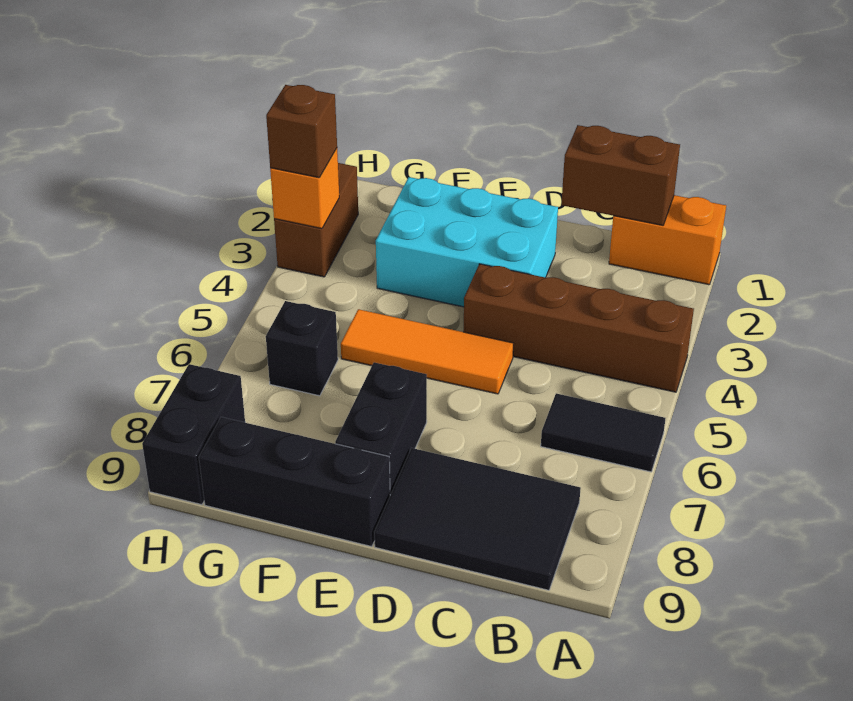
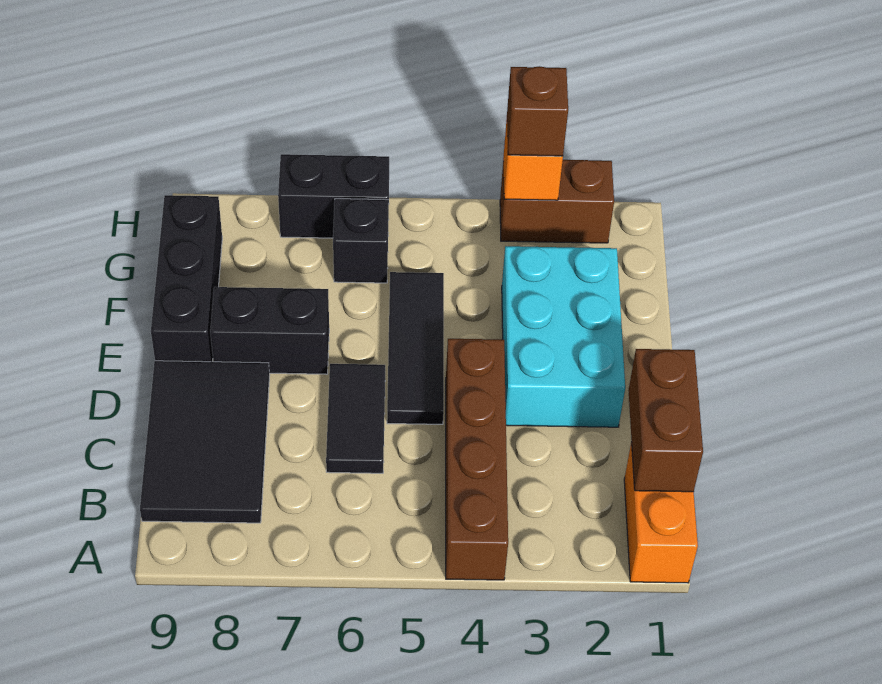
black 1x2 tile [541,393,665,472] -> black 1x2 tile moved to [326,364,385,473]
orange 1x3 tile [341,309,513,394] -> black 1x3 tile [387,272,444,424]
black 1x2 brick [142,364,245,505] -> black 1x2 brick moved to [278,154,389,238]

